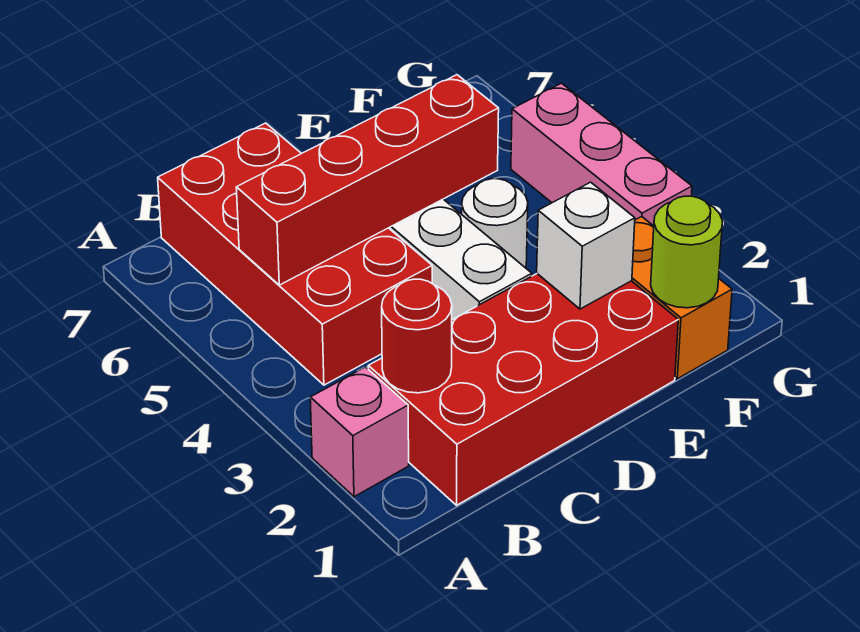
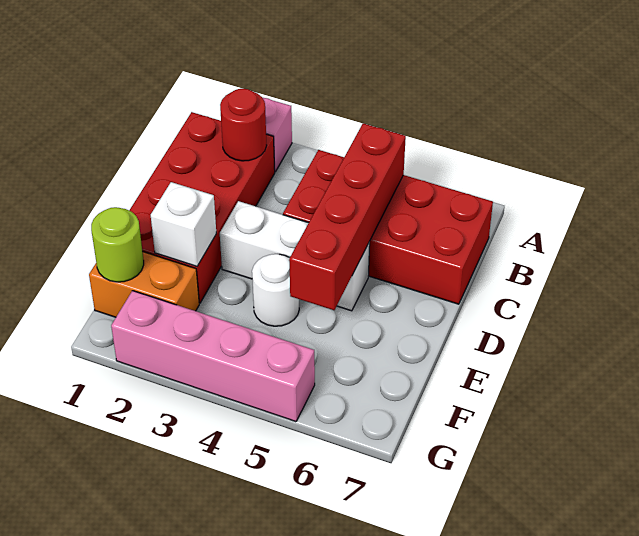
pink 1x3 brick [511,83,692,226] -> pink 1x4 brick [111,291,315,422]

